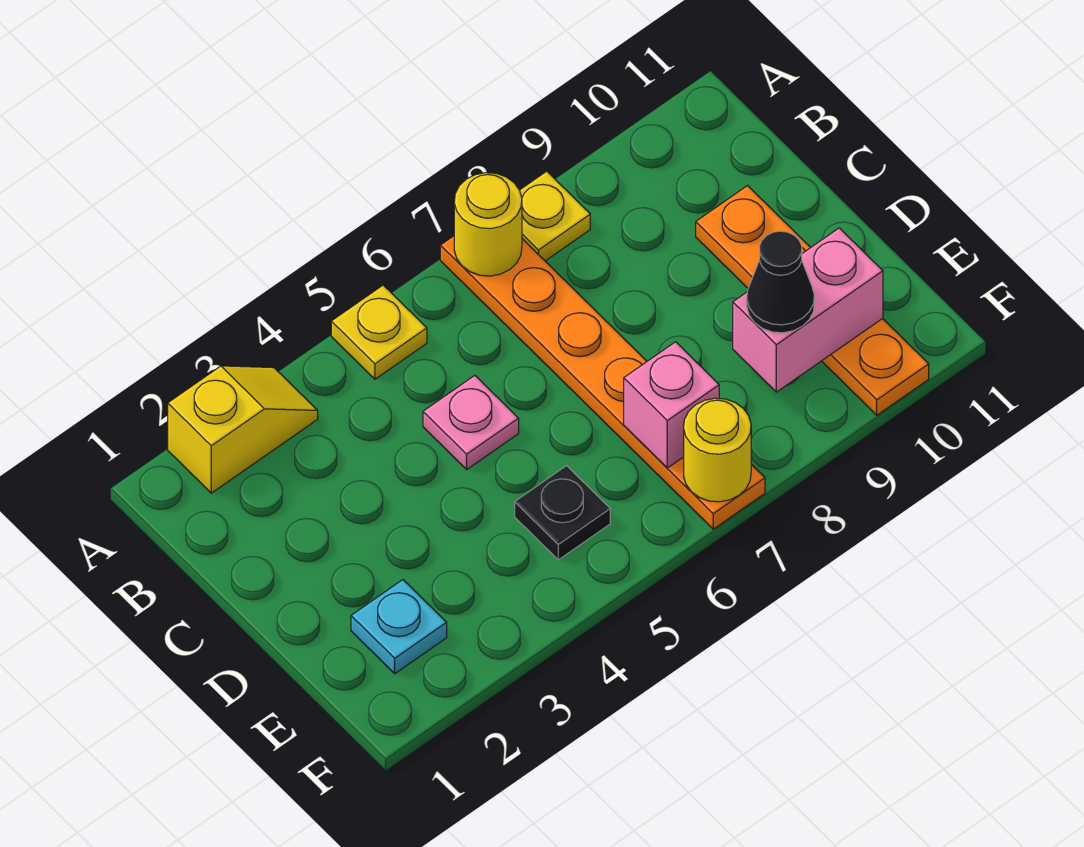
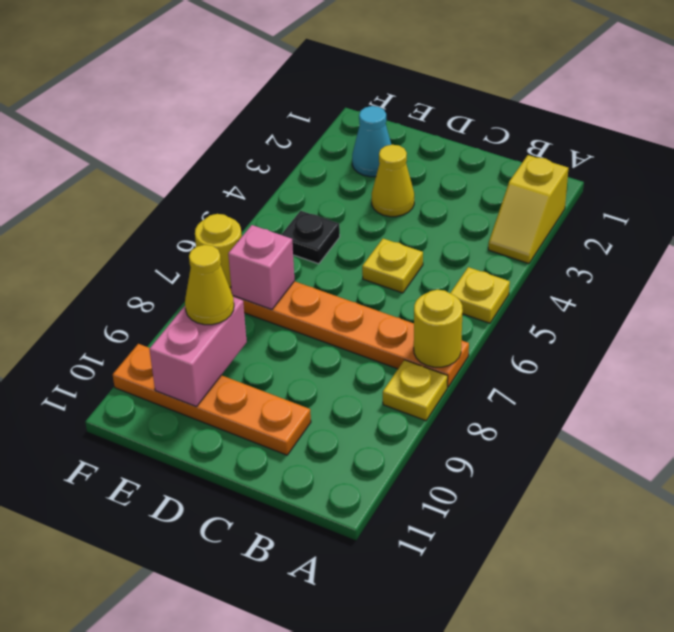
pink 1x1 plate [423,375,519,469] -> yellow 1x1 plate [362,239,423,293]
none -> yellow 1x1 cone [372,145,414,217]
cyan 1x1 plate [351,580,447,674] -> cyan 1x1 cone [352,106,391,177]
black 1x1 cone [747,231,814,333] -> yellow 1x1 cone [185,245,234,325]

